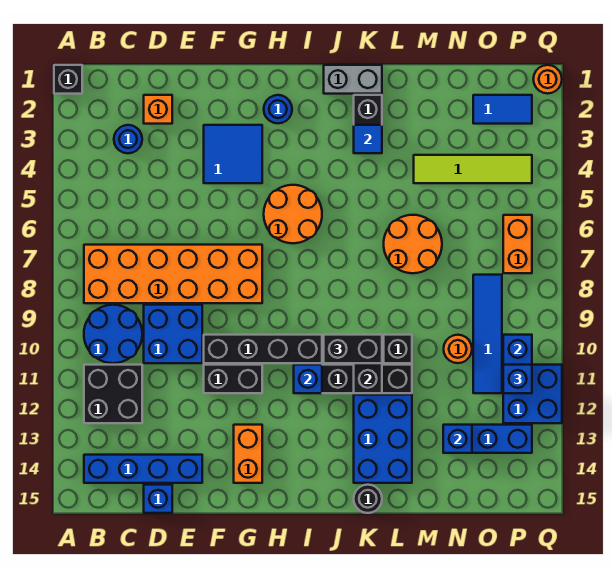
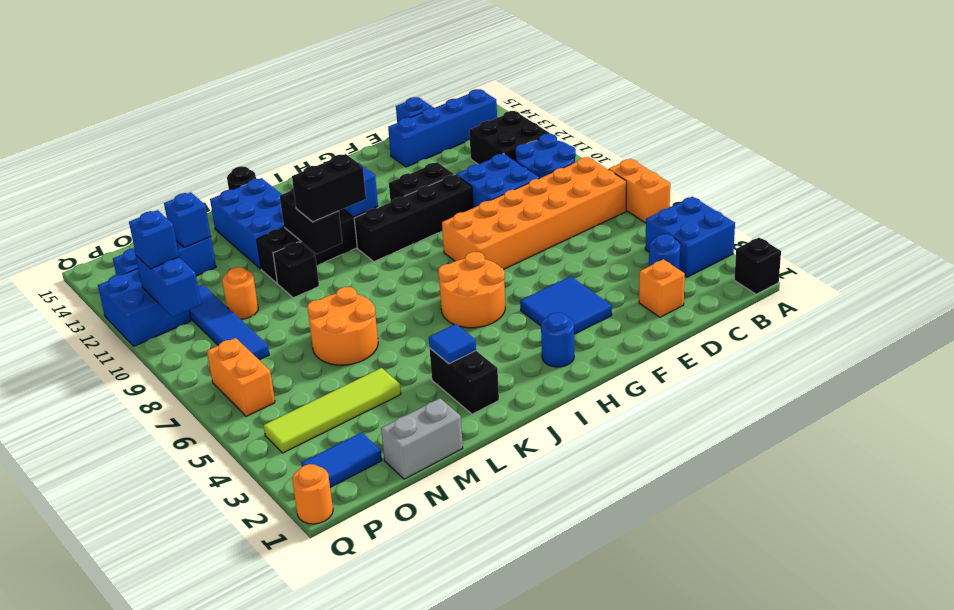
none -> blue 2x2 brick [645,197,735,277]
orange 1x2 brick [234,425,262,483] -> orange 1x2 brick moved to [609,159,670,223]
grey 1x2 brick [324,65,382,94] -> grey 1x2 brick moved to [381,398,463,479]

